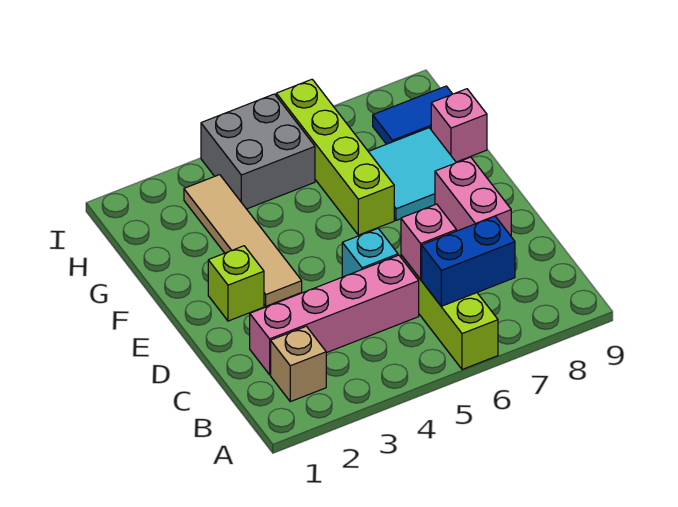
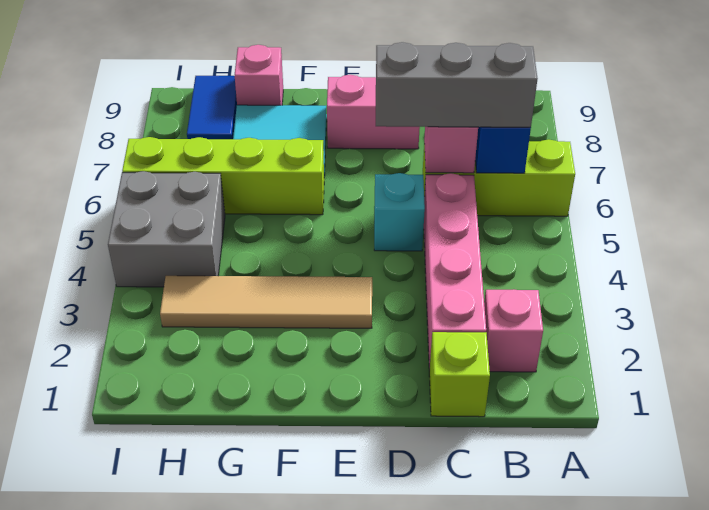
tan 1x1 brick [271,326,326,402] -> pink 1x1 brick [484,289,543,372]
none -> grey 1x3 brick [376,42,538,127]
lime 1x1 brick [208,246,264,321] -> lime 1x1 brick moved to [429,332,490,417]

